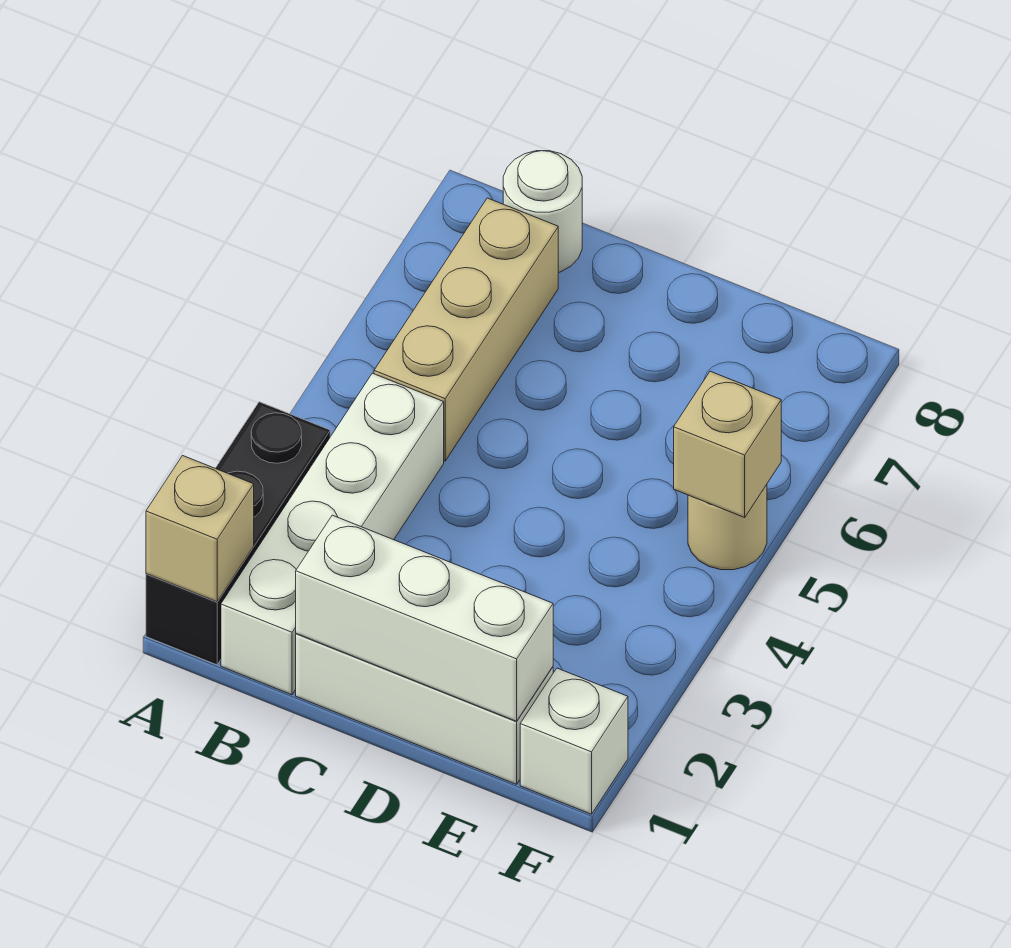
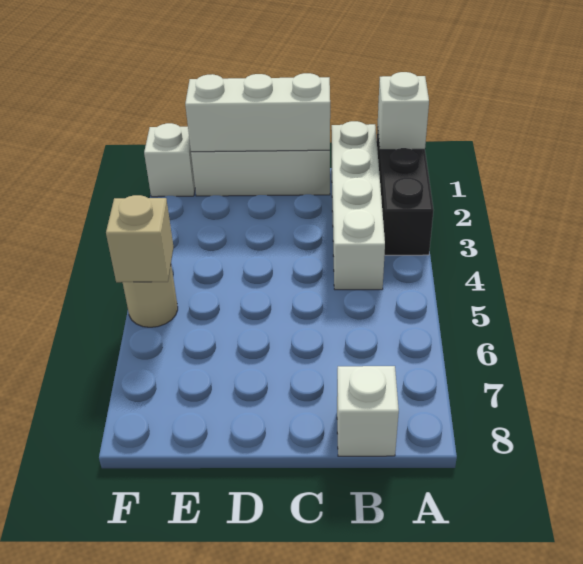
tan 1x1 brick [146,456,254,602] -> white 1x1 brick [378,72,429,150]
tan 1x3 brick [374,198,558,461] -> none
white 1x1 round brick [503,151,582,273] -> white 1x1 brick [337,366,399,456]

